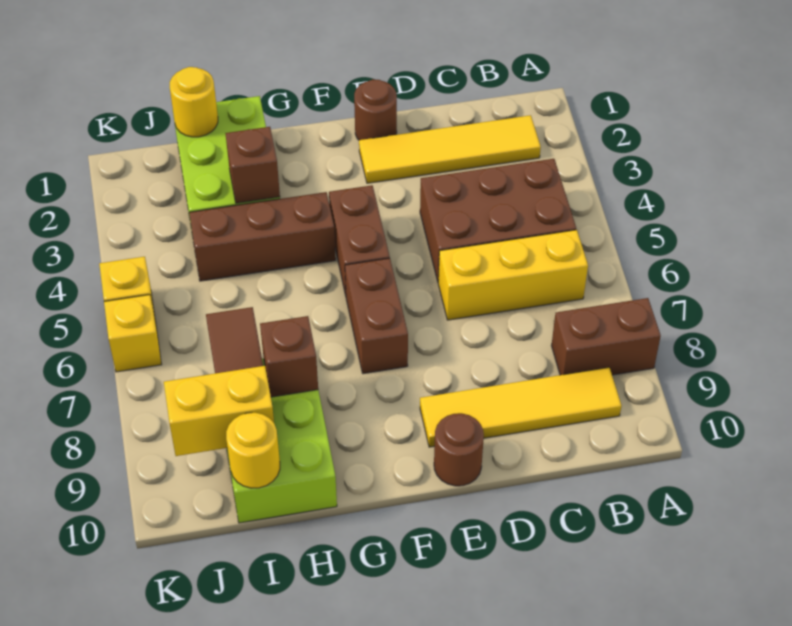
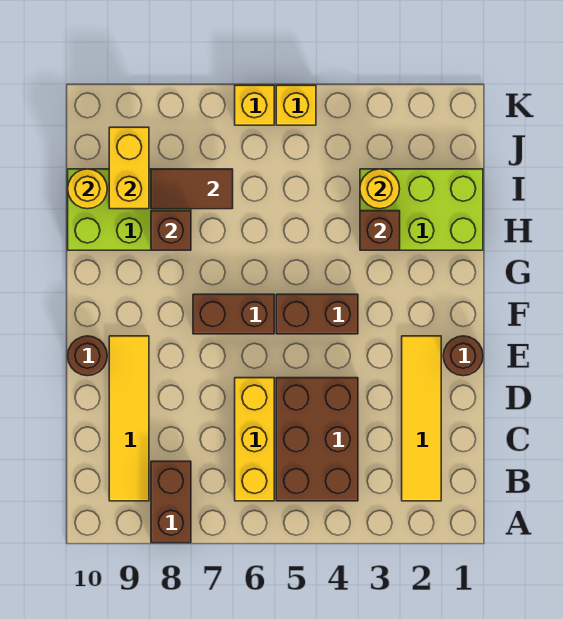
brown 1x3 brick [189,192,336,281] -> none
yellow 1x1 round brick [170,67,218,137] -> yellow 1x1 round brick moved to [360,169,400,209]

